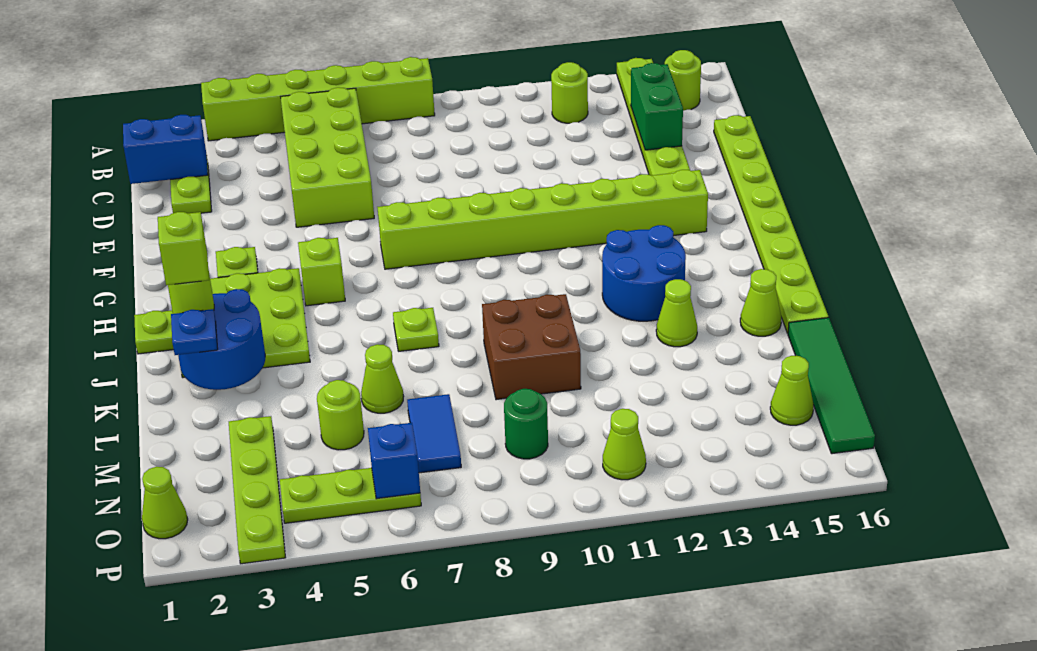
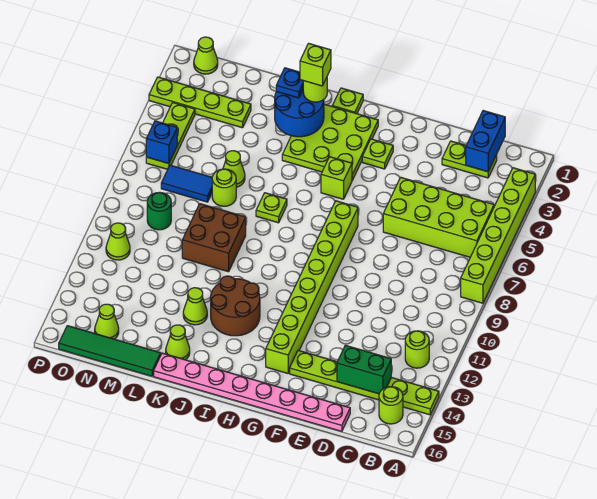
lime 1x8 plate [714,115,828,333] -> pink 1x8 plate [154,353,350,431]
blue 2x2 round brick [602,225,686,321] -> brown 2x2 round brick [211,276,260,336]
lime 1x1 round brick [317,380,364,450] -> lime 1x1 round brick moved to [212,169,236,206]

